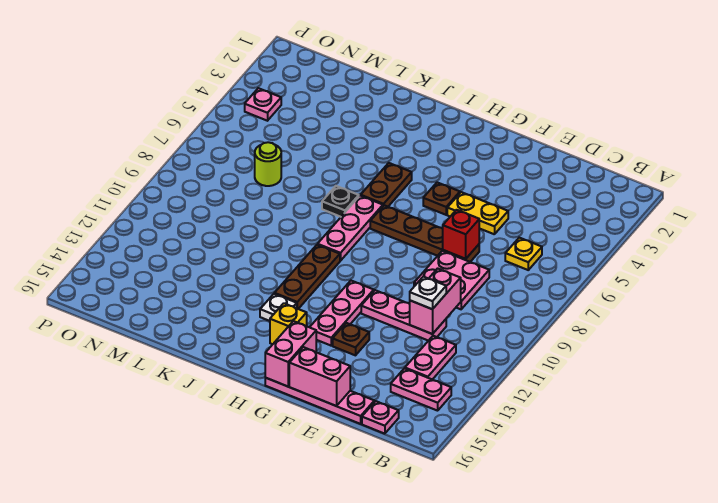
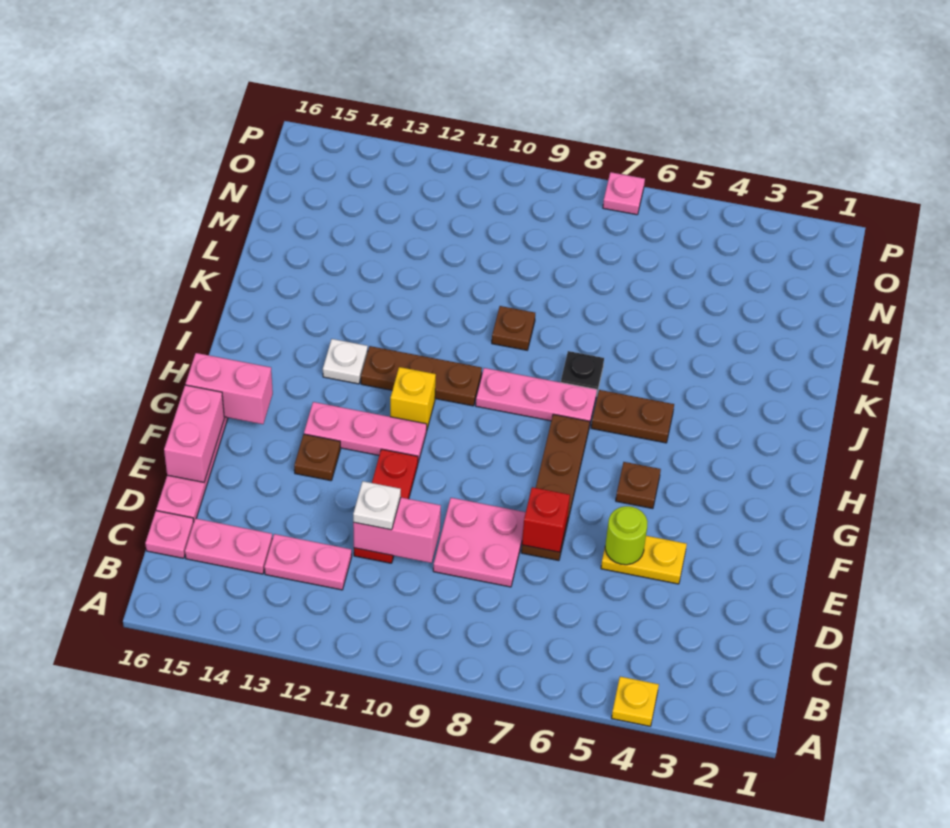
pink 1x2 plate [391,368,451,411] -> pink 1x2 plate turned to [185,518,272,574]
yellow 1x1 plate [505,238,542,270] -> yellow 1x1 plate moved to [612,677,659,726]
pink 1x3 plate [361,290,446,341] -> red 1x3 plate [354,449,418,563]
yellow 1x2 plate [447,192,508,234] -> yellow 1x2 plate turned to [601,536,687,584]
yellow 1x1 brick [270,303,307,344] -> yellow 1x1 brick moved to [390,367,436,429]
none -> brown 1x1 plate [492,306,535,350]
lime 1x1 round brick [255,142,281,186] -> lime 1x1 round brick moved to [605,506,648,565]
pink 1x1 plate [245,88,281,121] -> pink 1x1 plate moved to [603,172,645,215]

